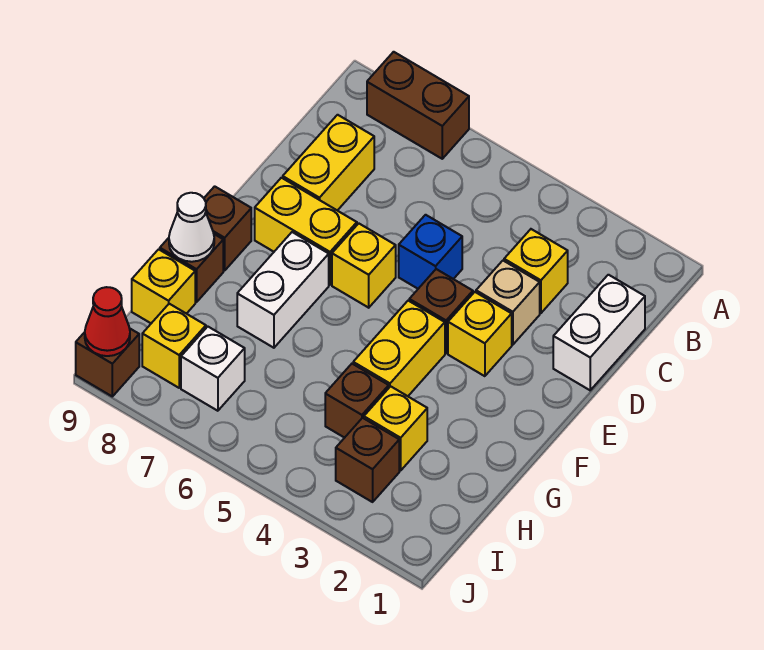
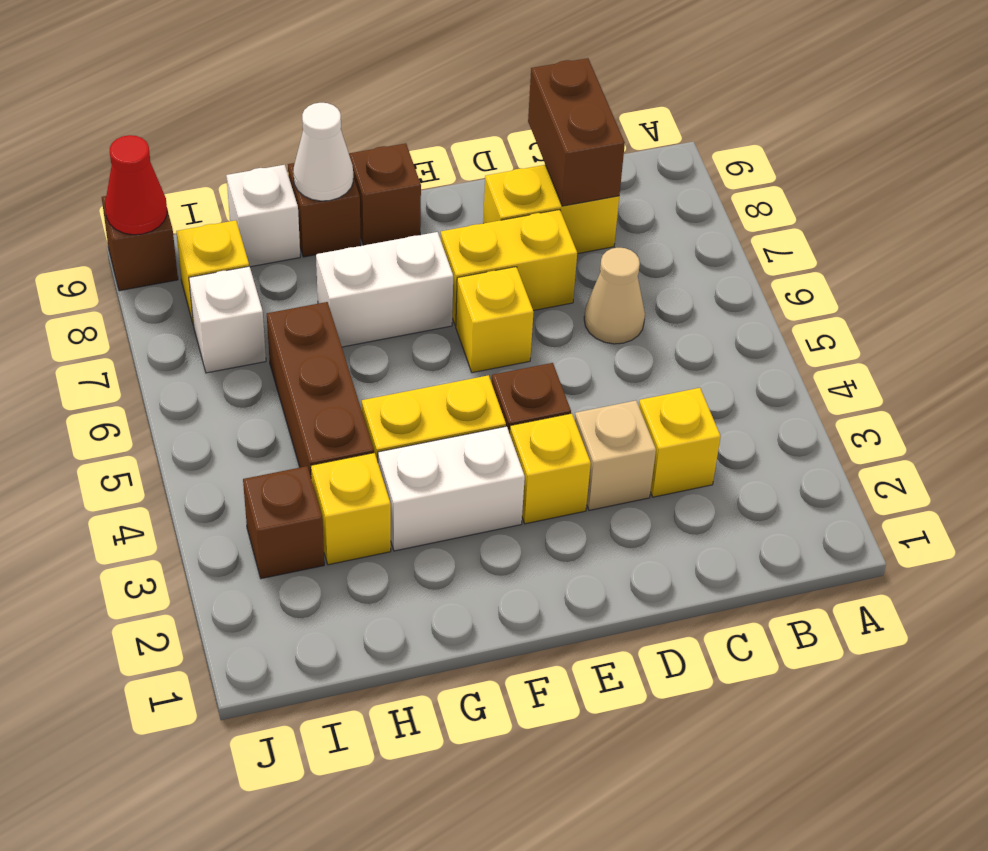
brown 1x2 brick [367,52,469,159] -> brown 1x2 brick moved to [528,58,625,206]
white 1x2 brick [553,275,645,390] -> white 1x2 brick moved to [378,426,525,551]
none -> tan 1x1 cone [584,248,645,344]
blue 1x1 brick [399,215,462,289] -> none
yellow 1x2 brick [255,178,357,285] -> yellow 1x2 brick turned to [441,210,577,325]
brown 1x1 brick [325,364,389,438] -> brown 1x3 brick [267,302,374,476]
yellow 1x1 brick [132,249,195,323] -> white 1x1 brick [226,165,300,267]

